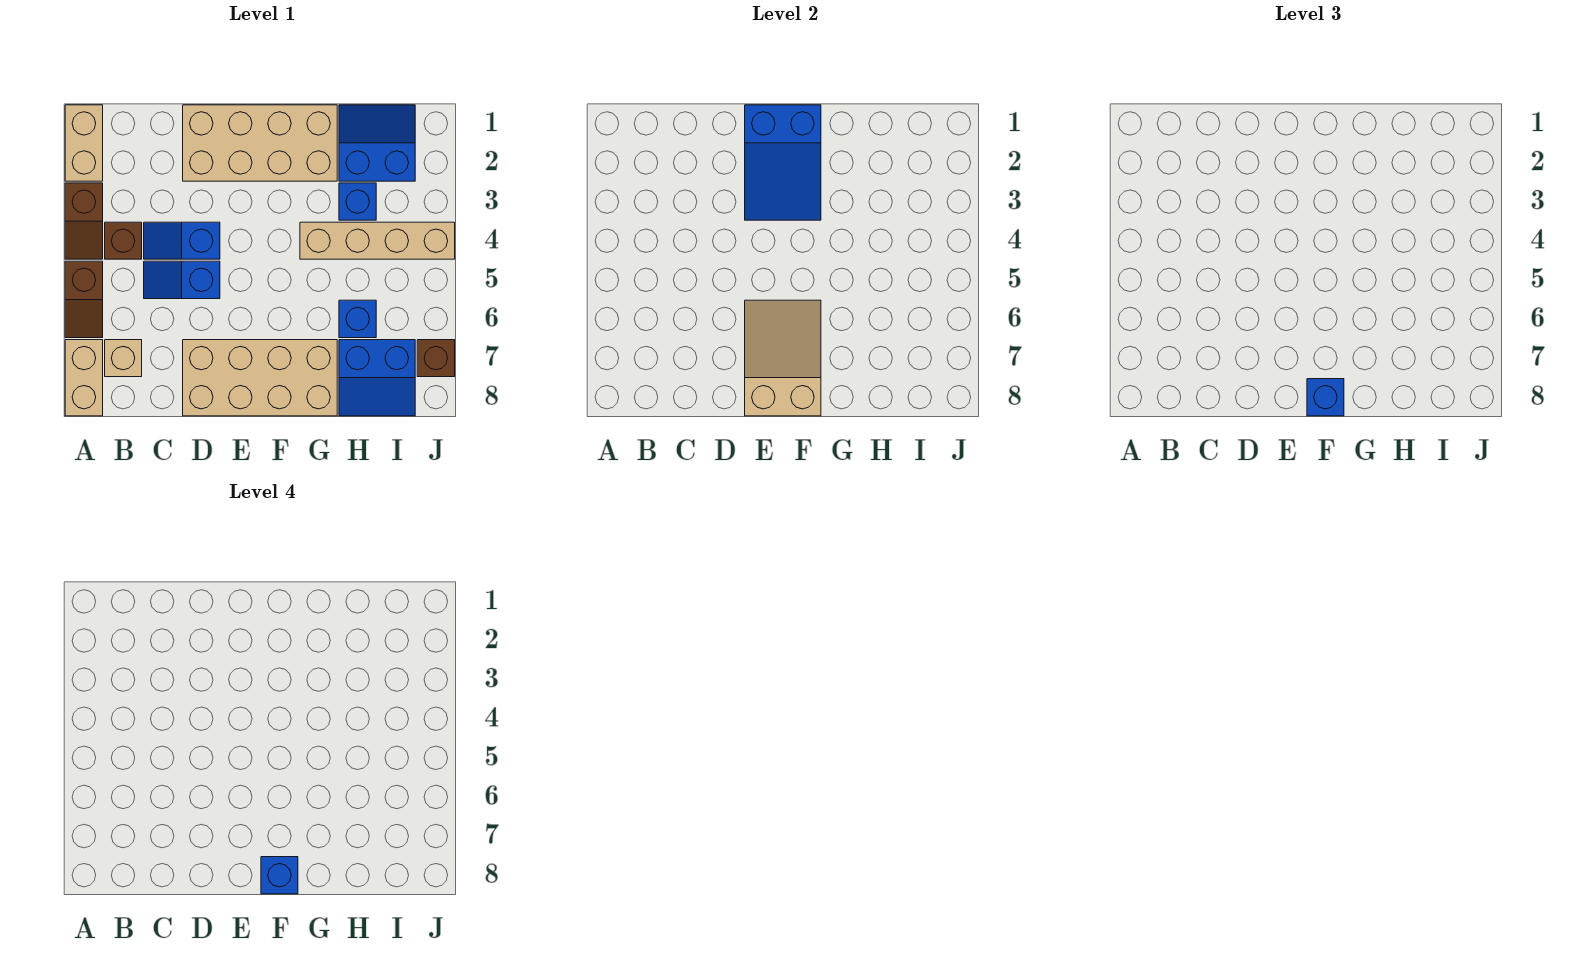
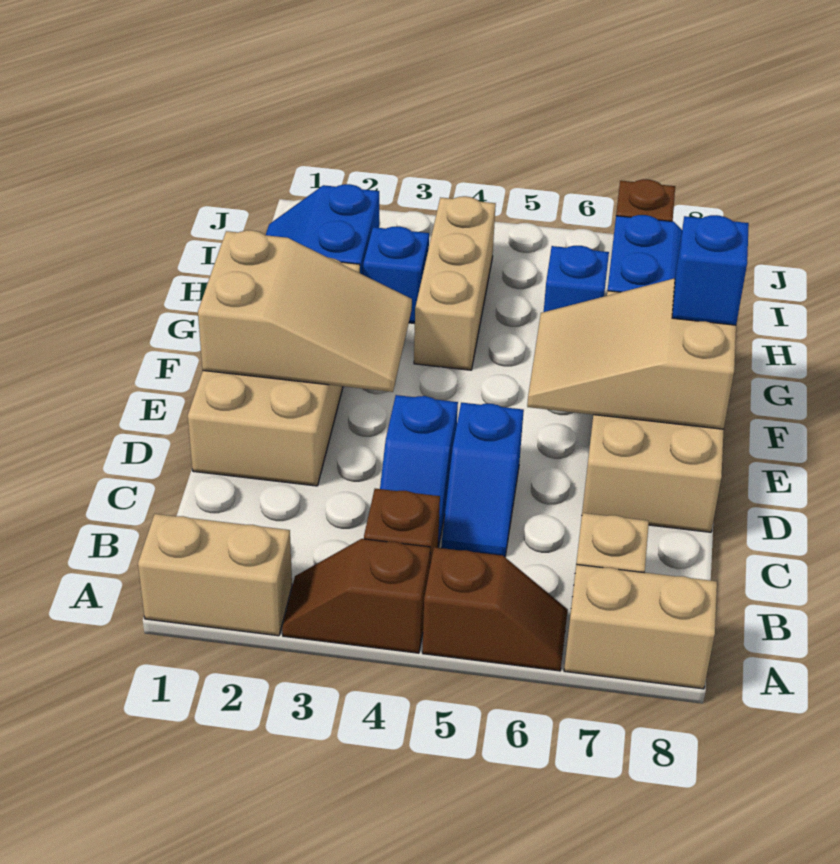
brown 1x2 slope [65,183,103,259] -> brown 1x2 slope turned to [282,539,430,653]
blue 2x3 slope [745,105,821,220] -> tan 2x3 slope [198,230,412,392]
blue 1x1 brick [261,857,298,894] -> none
tan 1x4 brick [300,222,455,259] -> tan 1x3 brick [414,196,496,370]

